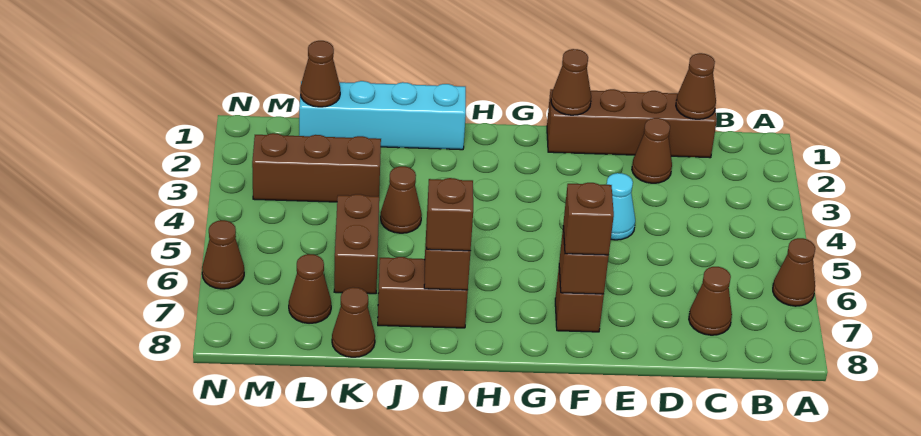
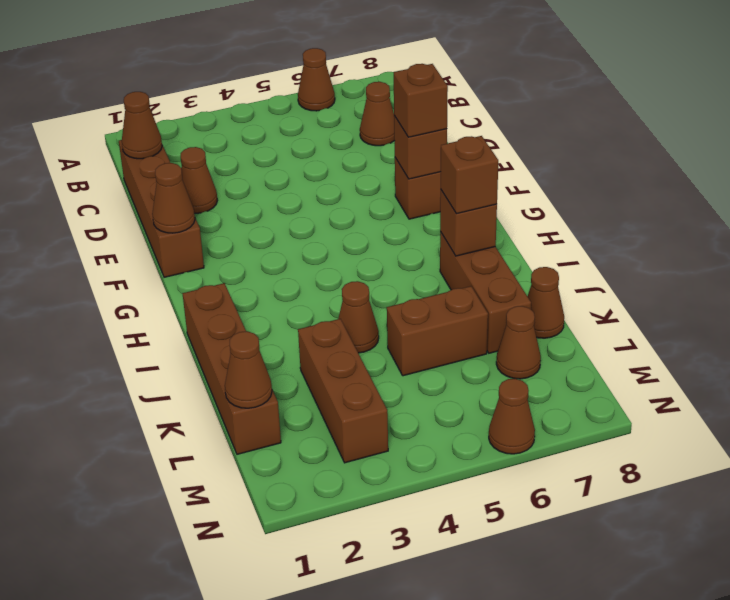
cyan 1x1 cone [607,173,635,240] -> none
cyan 1x4 brick [299,81,466,150] -> brown 1x4 brick [182,283,281,454]
brown 1x2 brick [378,257,468,328] -> brown 1x3 brick [440,232,531,353]

